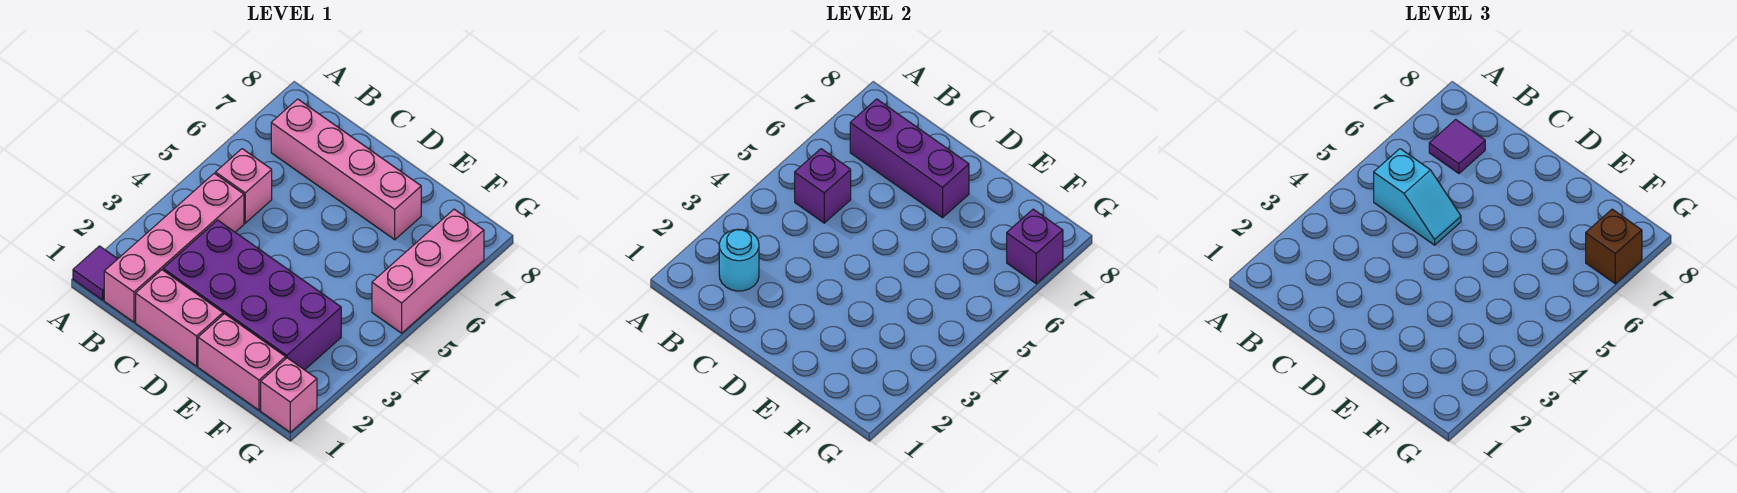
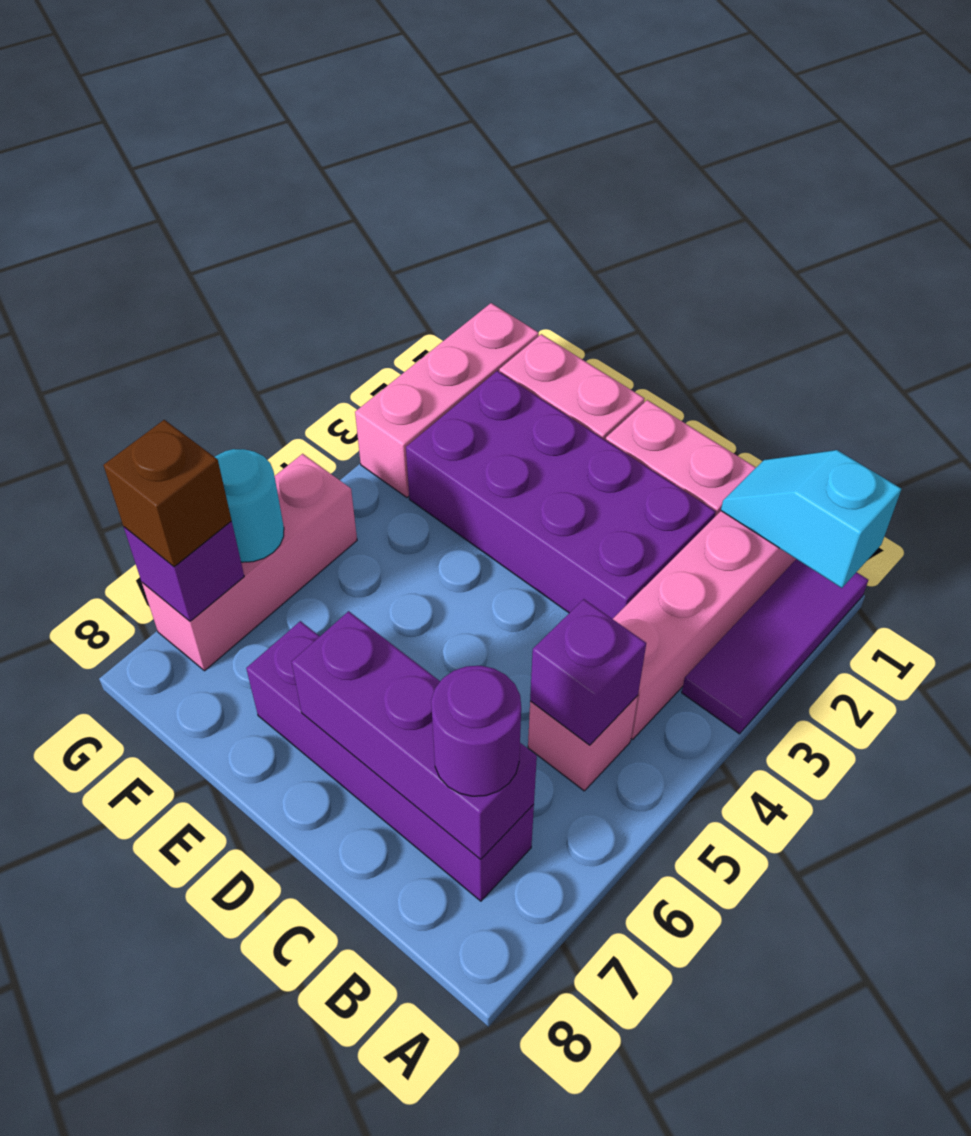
purple 1x1 tile [73,246,117,300] -> purple 1x3 tile [682,559,868,734]
cyan 1x1 round brick [719,229,759,291] -> cyan 1x1 round brick moved to [215,449,284,562]
cyan 1x2 slope [1374,149,1461,245] -> cyan 1x2 slope moved to [721,450,901,588]
pink 1x4 brick [271,99,421,240] -> purple 1x4 brick [246,621,534,901]
purple 1x1 tile [1429,119,1485,173] -> purple 1x1 round brick [431,666,521,796]
pink 1x1 brick [261,358,317,432] -> pink 1x3 brick [355,303,539,497]

